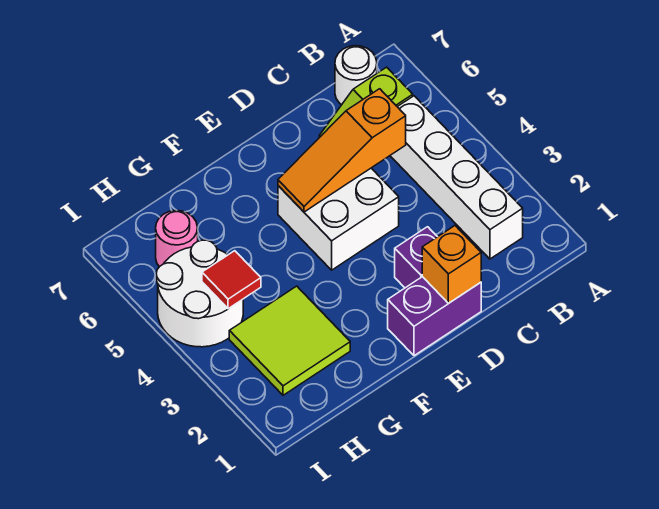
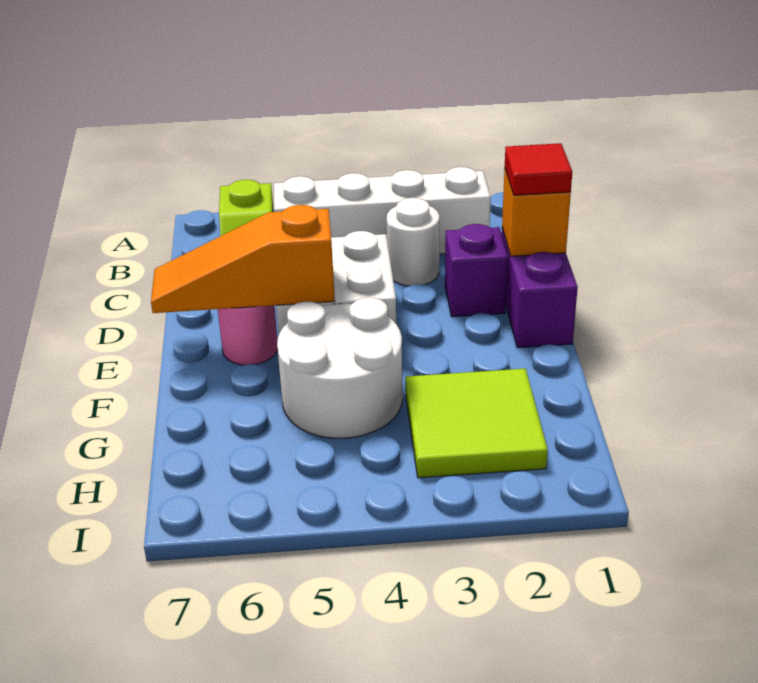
white 1x1 round brick [335,46,377,105] -> white 1x1 round brick moved to [387,198,440,286]
orange 1x3 slope [278,89,406,212] -> orange 1x3 slope turned to [151,205,335,313]
white 2x2 round brick [156,240,243,347] -> white 2x2 round brick moved to [277,298,403,438]
red 1x1 tile [202,251,261,309] -> red 1x1 tile moved to [505,143,572,195]
pink 1x1 round brick [156,210,198,267] -> pink 1x1 round brick moved to [217,306,278,365]

